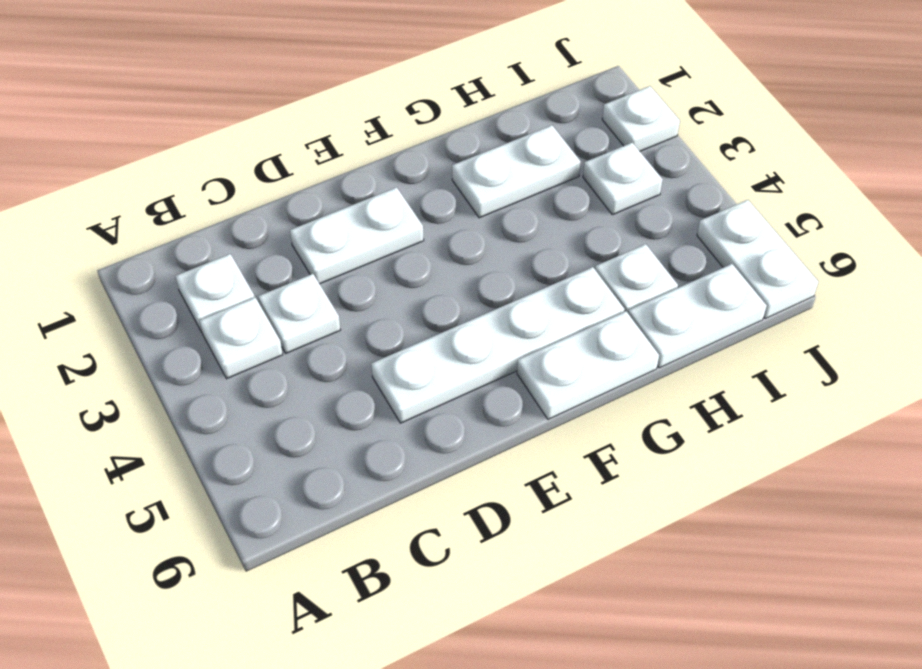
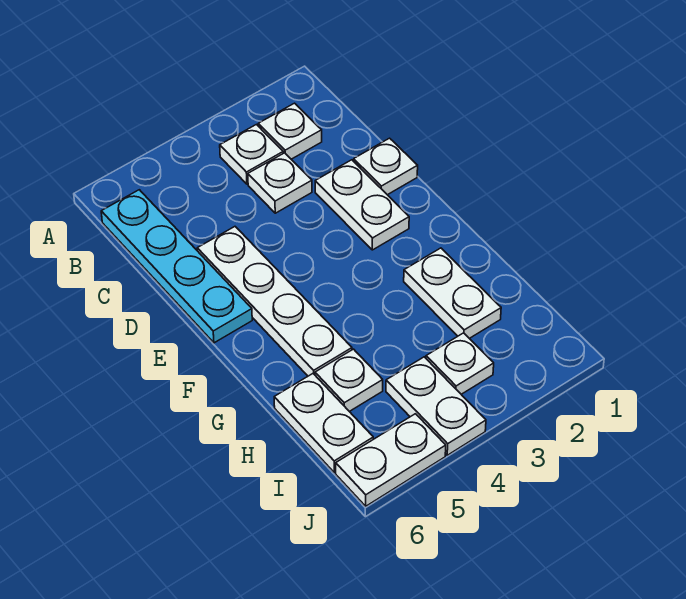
none -> cyan 1x4 plate [101,190,252,343]
white 1x2 plate [517,311,659,419] -> white 1x2 plate moved to [386,357,486,455]
white 1x1 plate [602,86,680,151] -> white 1x1 plate moved to [354,138,418,195]

